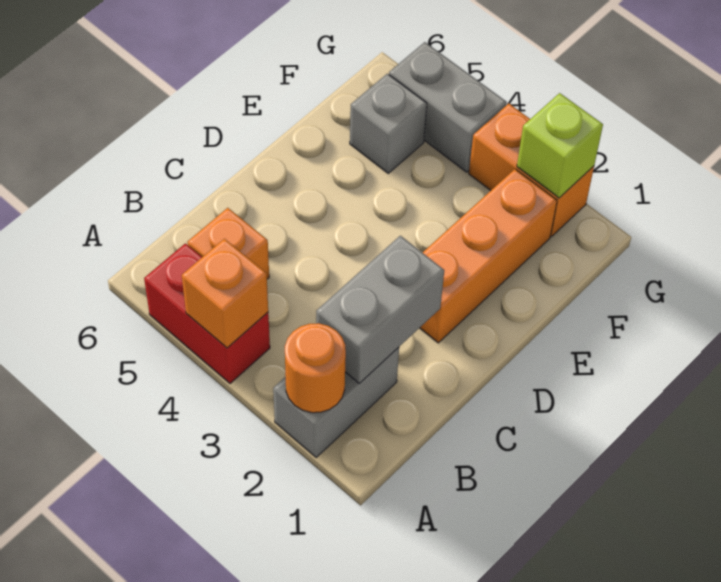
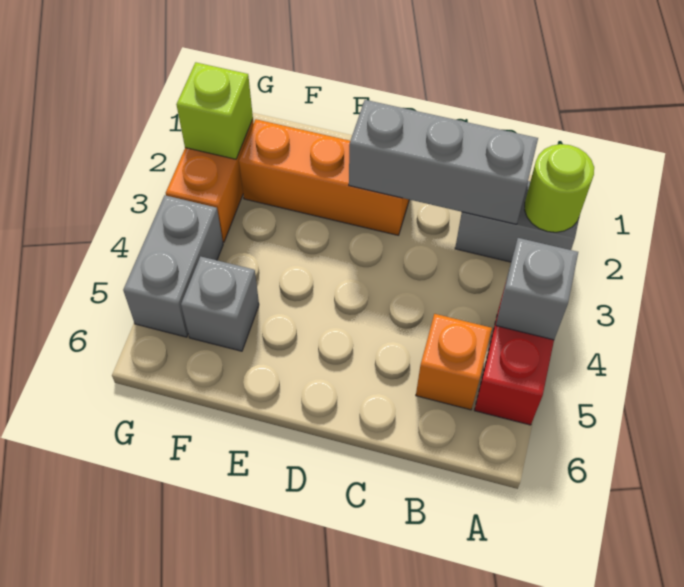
orange 1x1 round brick [285,323,346,413] -> lime 1x1 round brick [524,144,594,232]
orange 1x1 brick [182,239,268,348] -> grey 1x1 brick [496,238,578,340]
grey 1x2 brick [316,236,444,384] -> grey 1x3 brick [349,100,538,224]

